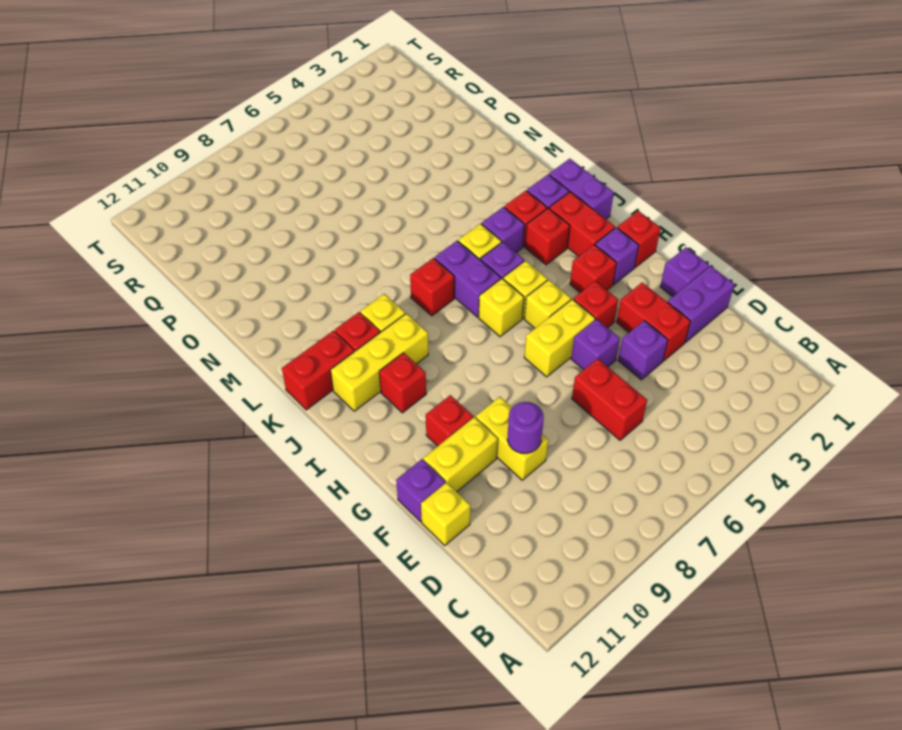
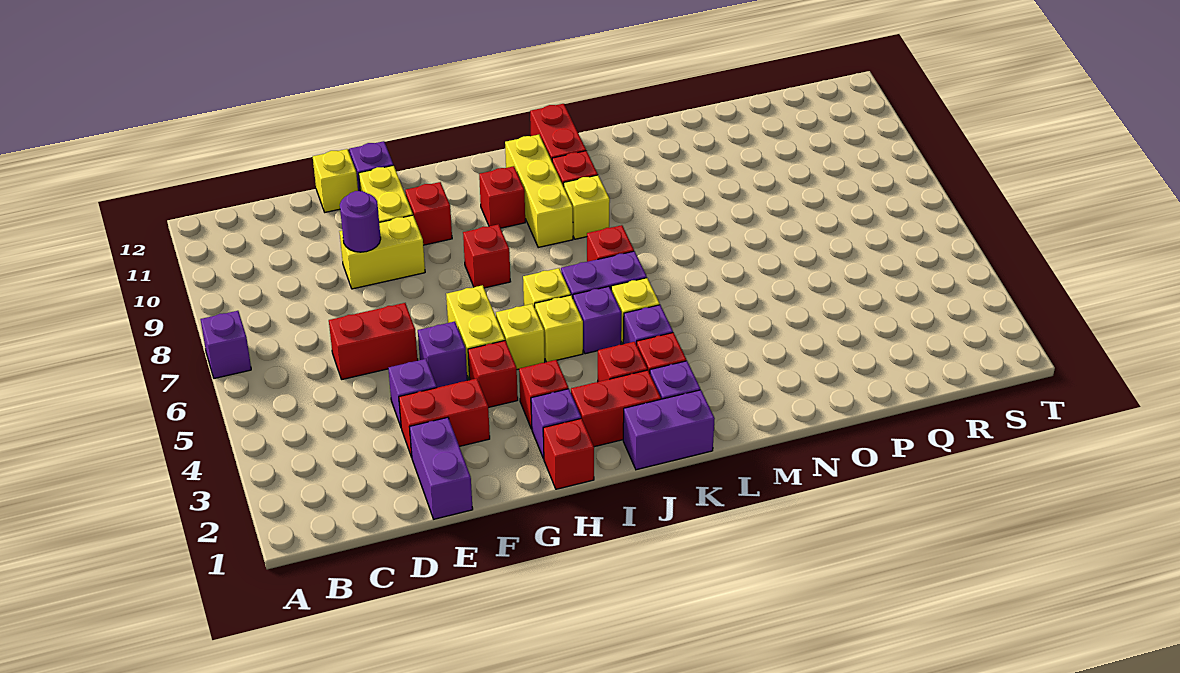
purple 1x1 brick [660,247,709,297] -> purple 1x1 brick moved to [200,311,251,379]
none -> red 1x1 brick [463,224,511,288]

